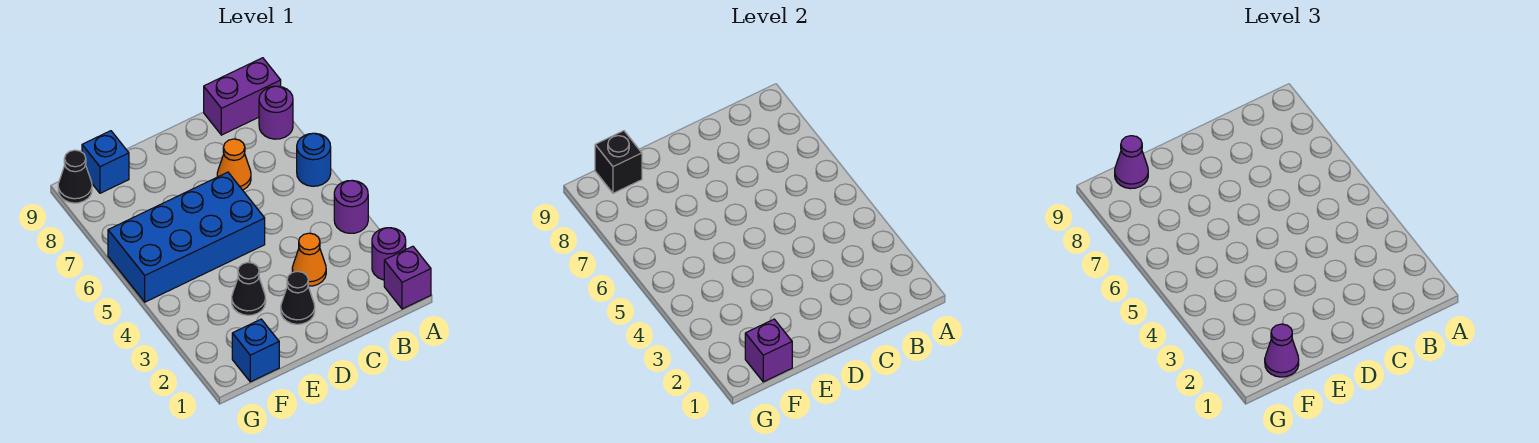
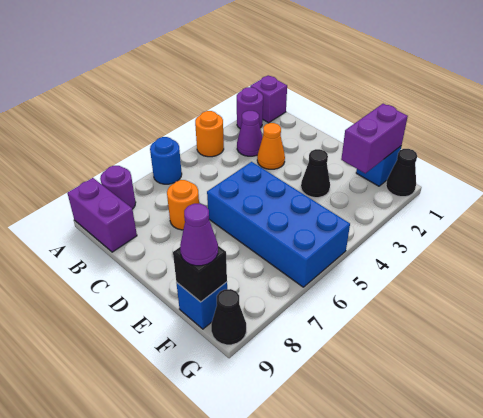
purple 1x1 round brick [334,181,368,233] -> orange 1x1 round brick [195,111,224,157]
orange 1x1 cone [217,139,251,190] -> orange 1x1 round brick [167,180,199,230]
black 1x1 cone [281,271,315,324] -> black 1x1 cone moved to [386,149,417,197]
purple 1x1 brick [745,319,792,382] -> purple 1x2 brick [341,104,408,173]
purple 1x1 cone [1265,324,1299,377] -> purple 1x1 cone moved to [237,111,263,156]

